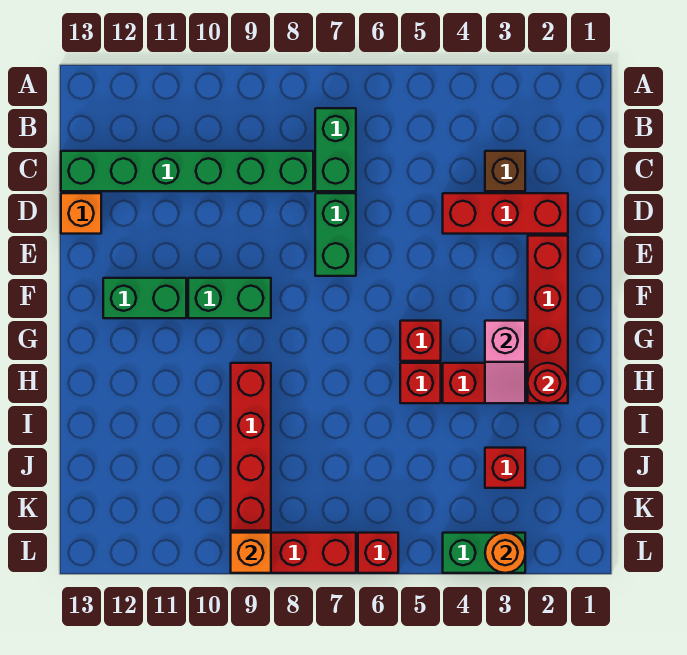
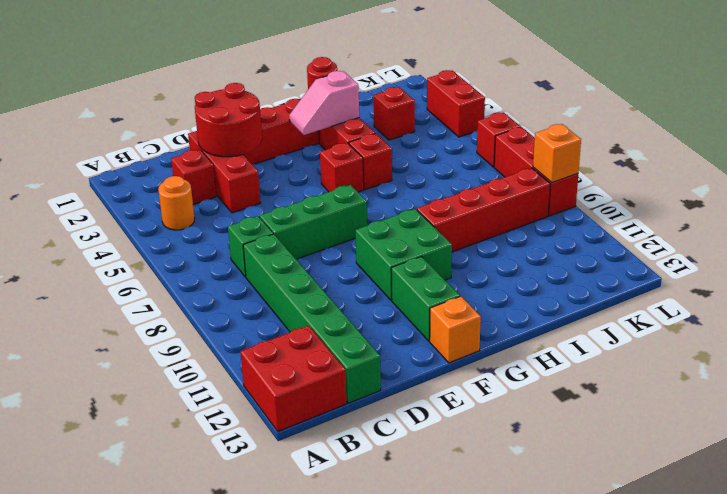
none -> red 2x2 brick [240,326,347,432]
green 1x2 brick [315,108,356,191] -> green 1x1 brick [228,216,273,277]
brown 1x1 brick [485,151,525,191] -> red 1x1 brick [171,150,216,204]
none -> red 2x2 round brick [195,83,262,157]
green 1x2 brick [315,193,356,276] -> green 1x3 brick [260,185,367,259]
orange 1x1 brick [61,193,101,234] -> orange 1x1 brick moved to [430,296,481,363]
green 1x2 brick [188,278,271,318] -> green 2x2 brick [355,209,452,300]
pink 1x2 slope [485,321,525,403] -> pink 1x2 slope turned to [289,71,359,135]
green 1x2 brick [443,533,525,573] -> red 1x2 brick [427,70,485,137]
orange 1x1 round brick [485,533,525,573] -> orange 1x1 round brick moved to [158,176,195,230]

